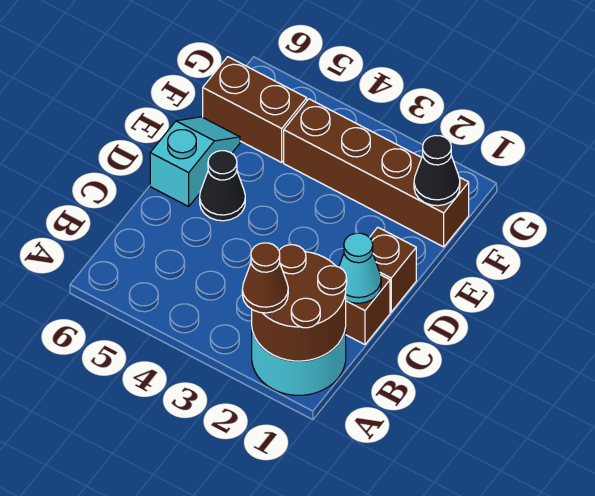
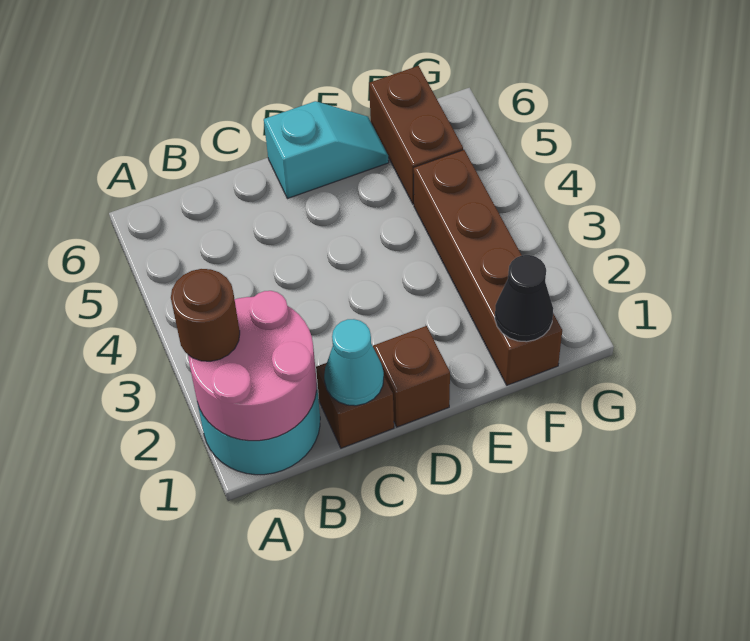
brown 2x2 round brick [252,245,347,361] -> pink 2x2 round brick [188,291,317,441]
brown 1x1 cone [242,243,288,313] -> brown 1x1 round brick [171,269,240,361]
black 1x1 cone [200,151,245,221] -> none

